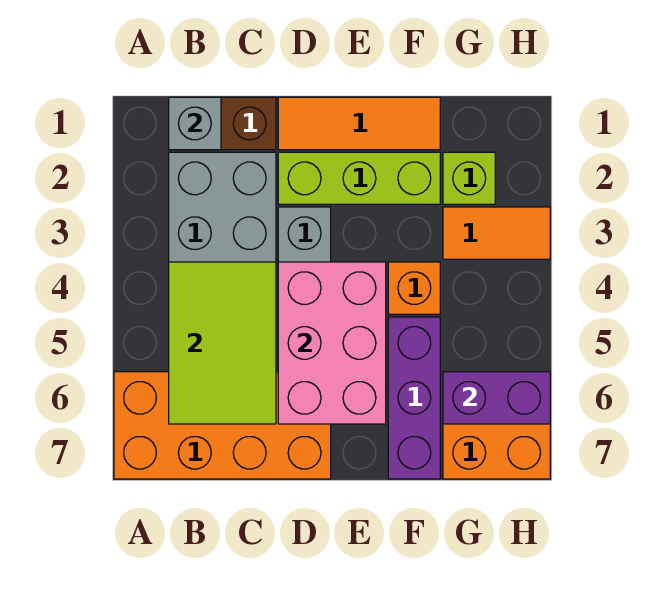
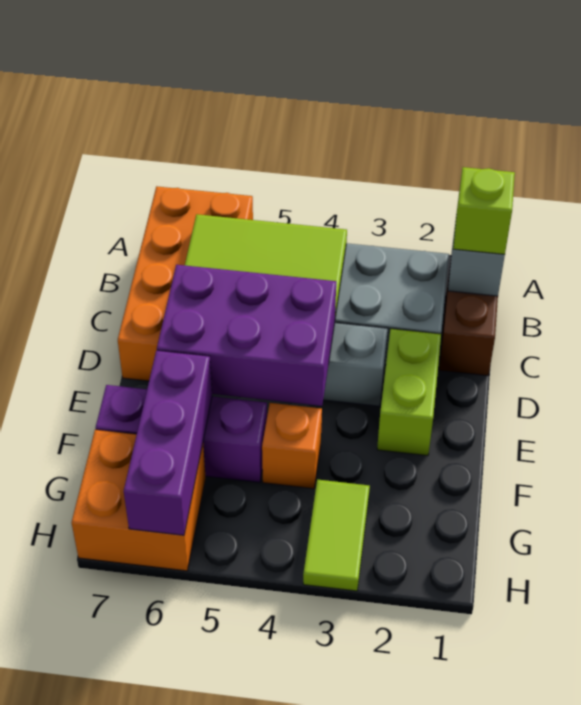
orange 1x3 tile [278,97,440,150] -> none
lime 1x3 brick [278,152,440,204] -> lime 1x2 brick [377,329,441,456]
pink 2x3 brick [278,262,386,424] -> purple 2x3 brick [157,265,336,406]
lime 1x1 brick [443,152,495,204] -> lime 1x1 brick moved to [453,167,515,254]
orange 1x2 tile [443,207,550,259] -> lime 1x2 tile [303,480,370,591]
purple 1x2 brick [443,372,550,424] -> purple 1x3 brick [124,350,212,535]

